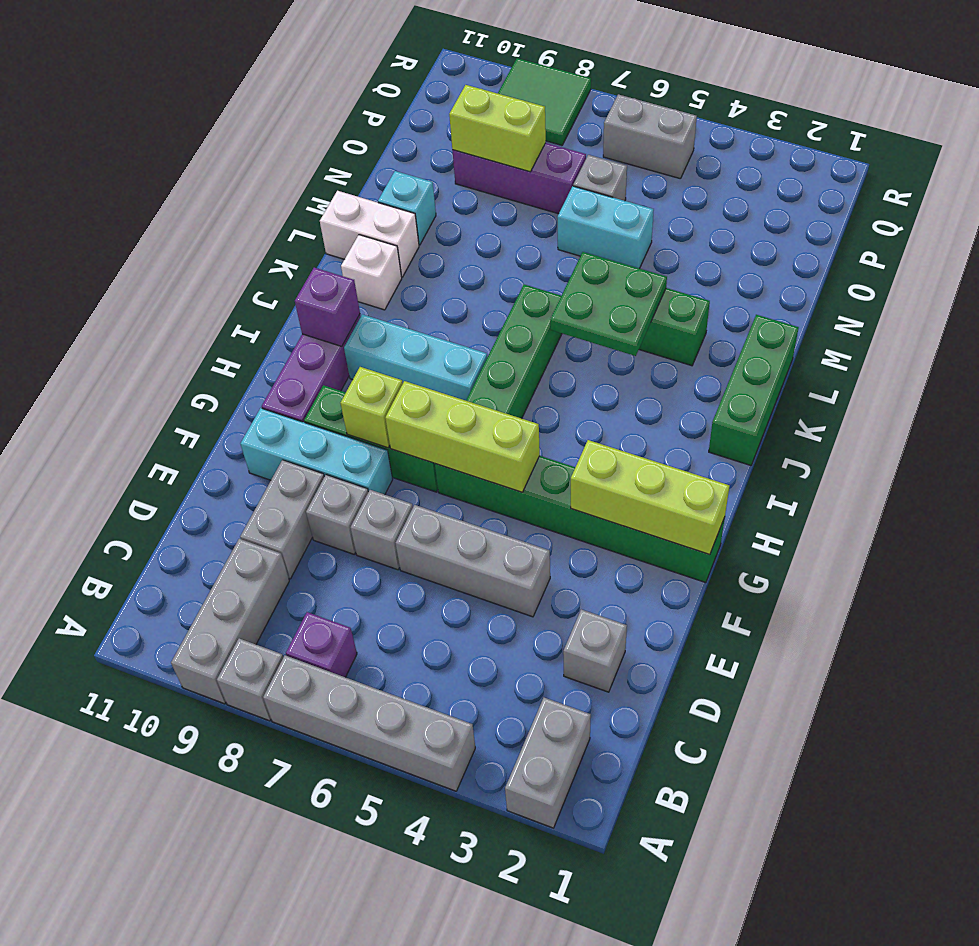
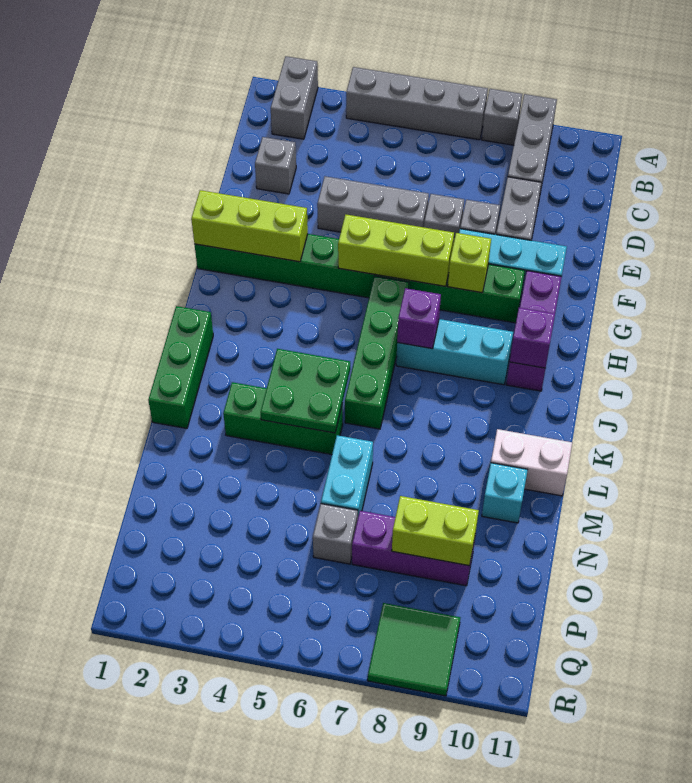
purple 1x1 brick [286,612,357,677] -> purple 1x1 brick moved to [397,288,441,349]
white 1x1 brick [341,235,402,310] -> none
cyan 1x2 brick [557,186,654,268] -> cyan 1x2 brick turned to [321,435,373,516]
grey 1x2 brick [603,94,697,179] -> none

